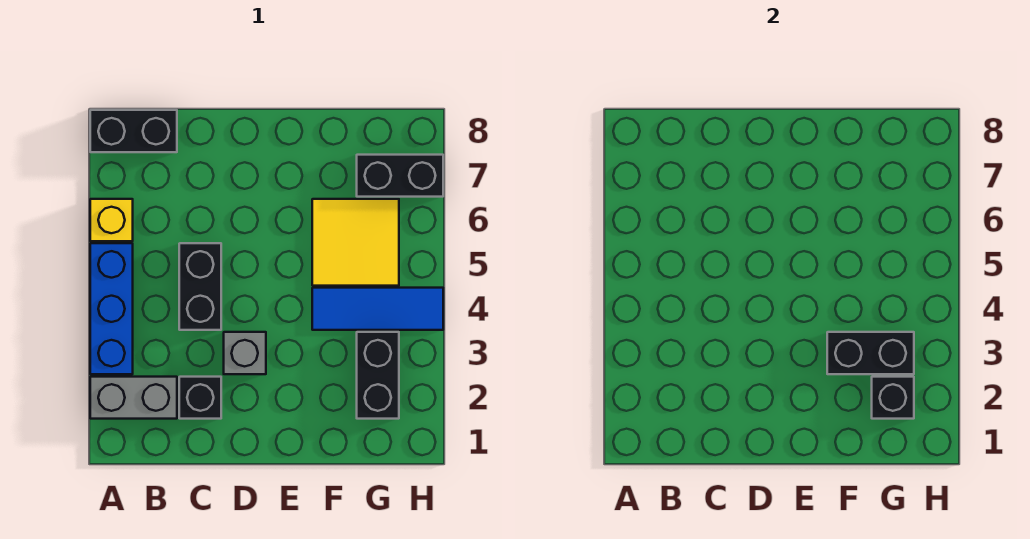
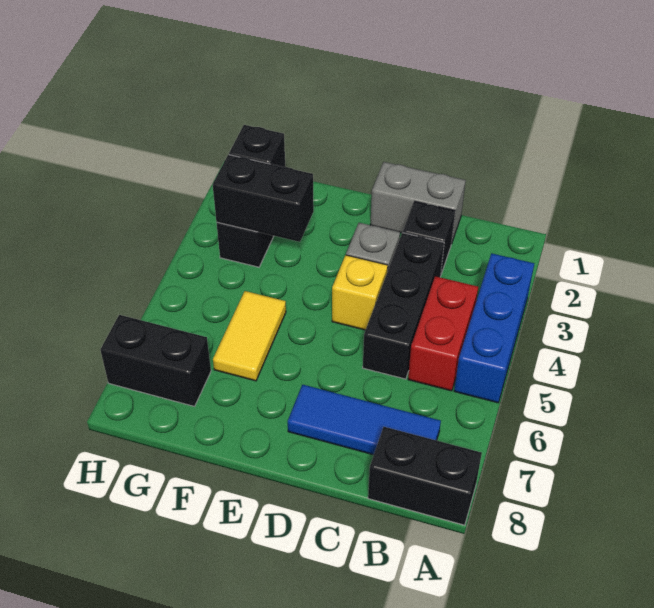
grey 1x2 brick [90,377,177,419] -> grey 1x2 brick moved to [370,162,466,244]
yellow 1x1 brick [90,199,133,241] -> yellow 1x1 brick moved to [332,255,388,330]
none -> red 1x2 brick [408,276,478,391]
black 1x2 brick [179,243,221,330] -> black 1x3 brick [363,233,444,379]
blue 1x3 tile [312,288,443,330] -> blue 1x3 tile moved to [288,385,441,455]
yellow 2x2 tile [312,199,399,286] -> yellow 1x2 tile [213,291,286,381]

